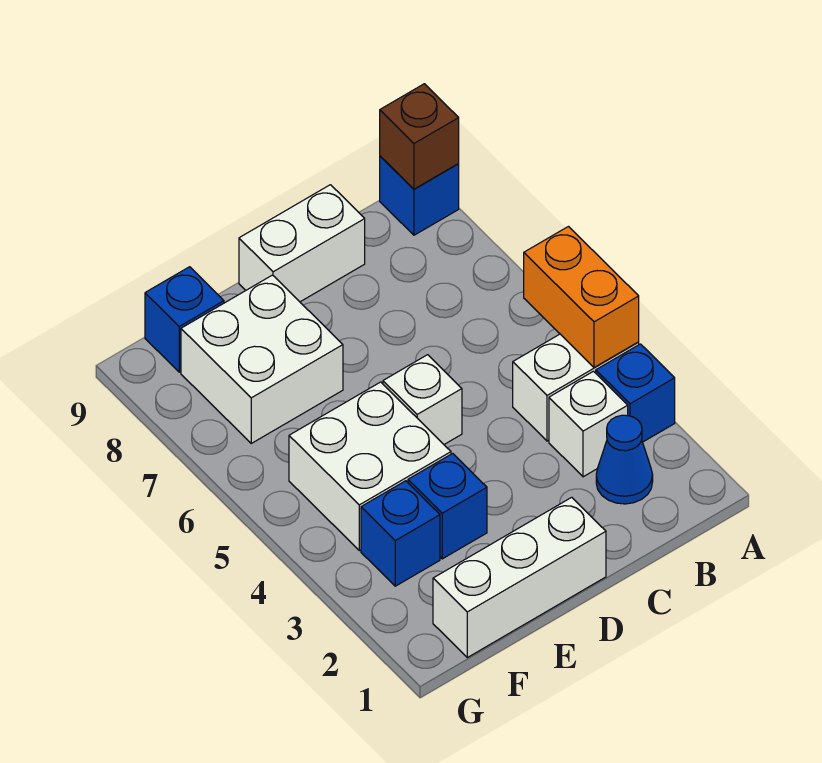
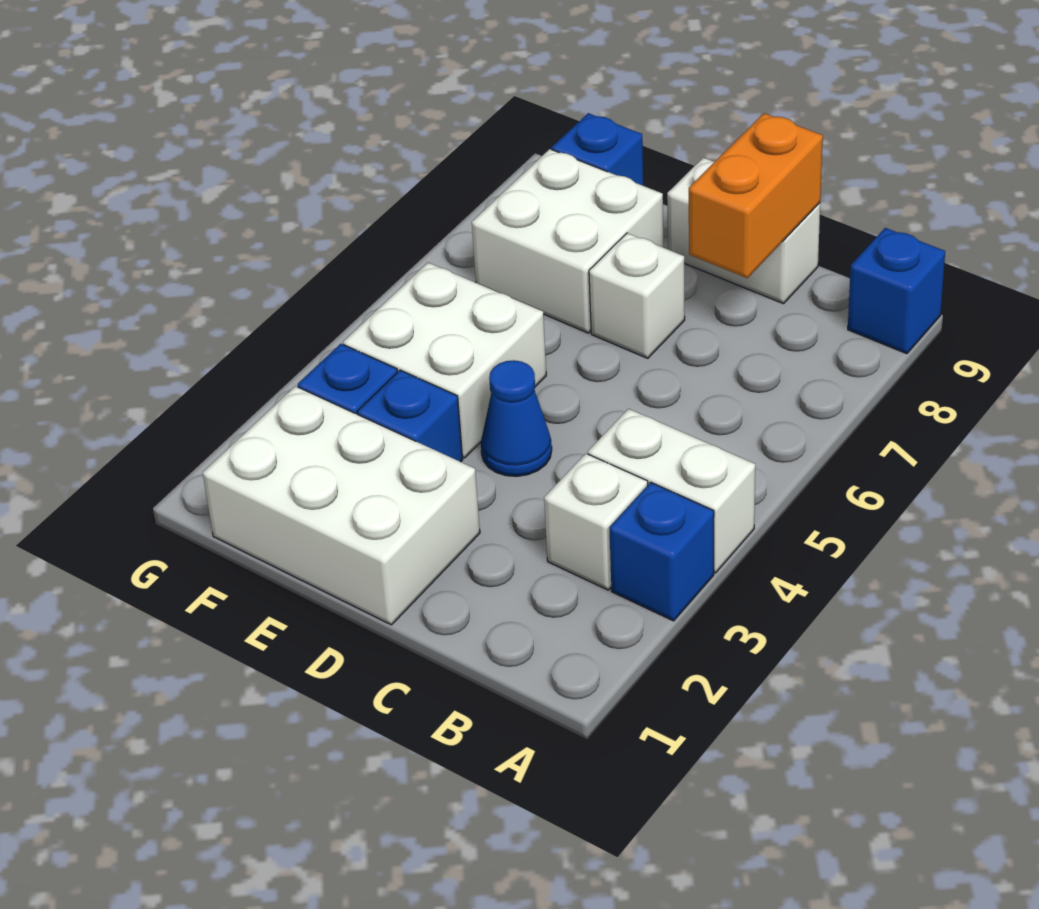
orange 1x2 brick [524,227,639,367] -> orange 1x2 brick moved to [689,113,823,278]
brown 1x1 brick [380,84,459,189] -> none
blue 1x1 cone [596,415,653,504] -> blue 1x1 cone moved to [481,360,552,476]
white 1x3 brick [433,497,606,657] -> white 2x3 brick [203,386,480,625]
white 1x1 brick [383,355,462,444] -> white 1x1 brick moved to [589,233,685,358]

